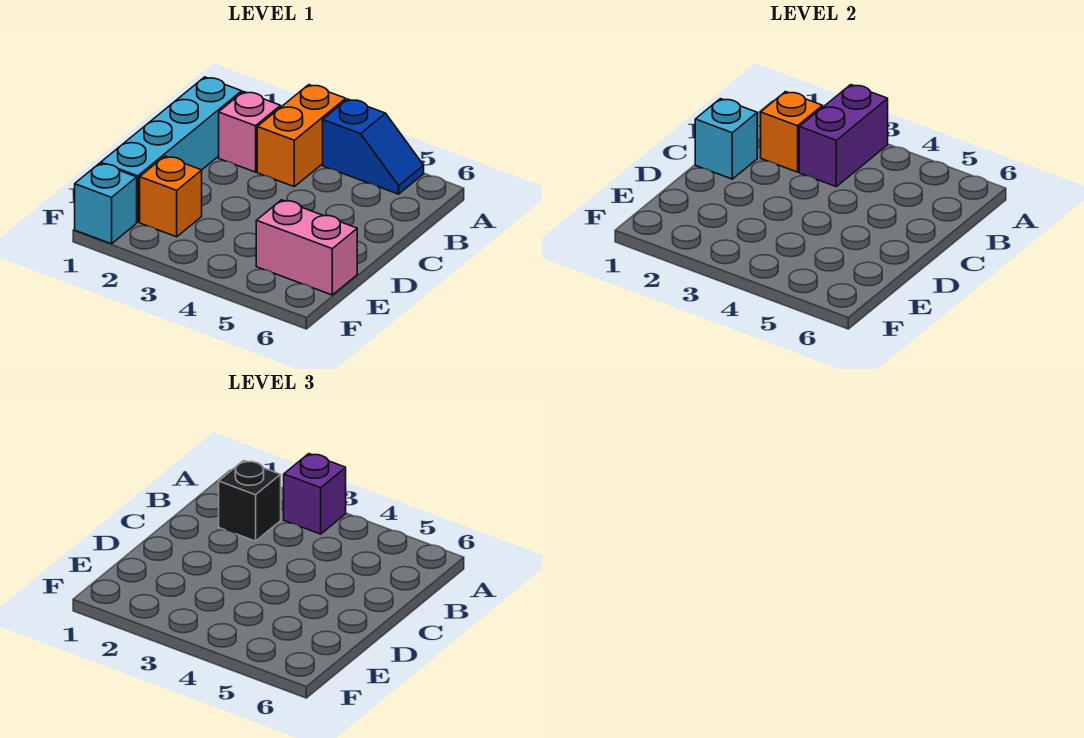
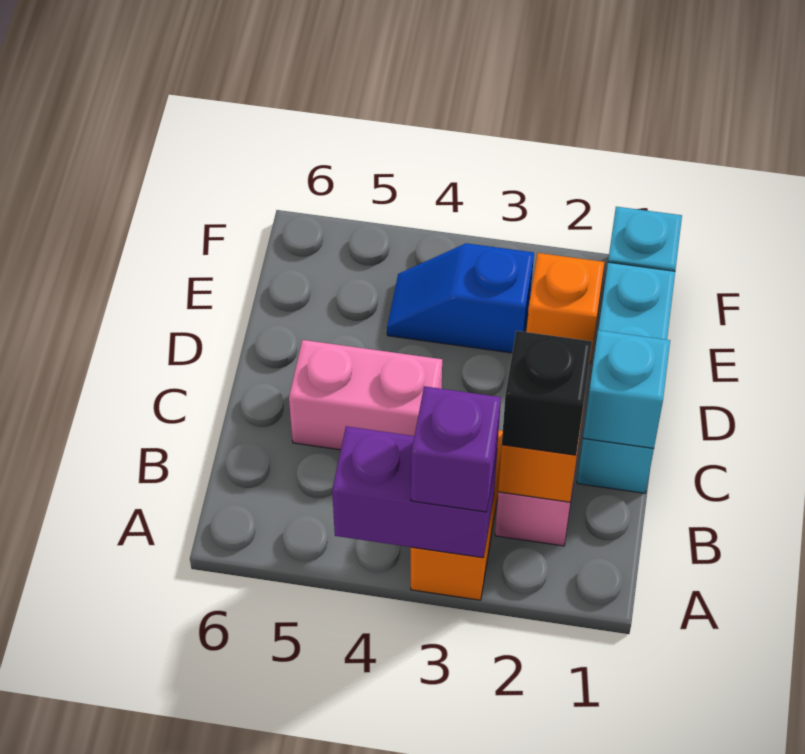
purple 1x2 brick [799,85,888,187] -> purple 1x2 brick turned to [332,426,497,558]
blue 1x2 slope [323,99,424,194] -> blue 1x2 slope moved to [387,243,534,353]
cyan 1x4 brick [101,77,242,222] -> cyan 1x3 brick [577,262,675,493]
pink 1x2 brick [256,200,357,295] -> pink 1x2 brick moved to [289,340,442,450]

